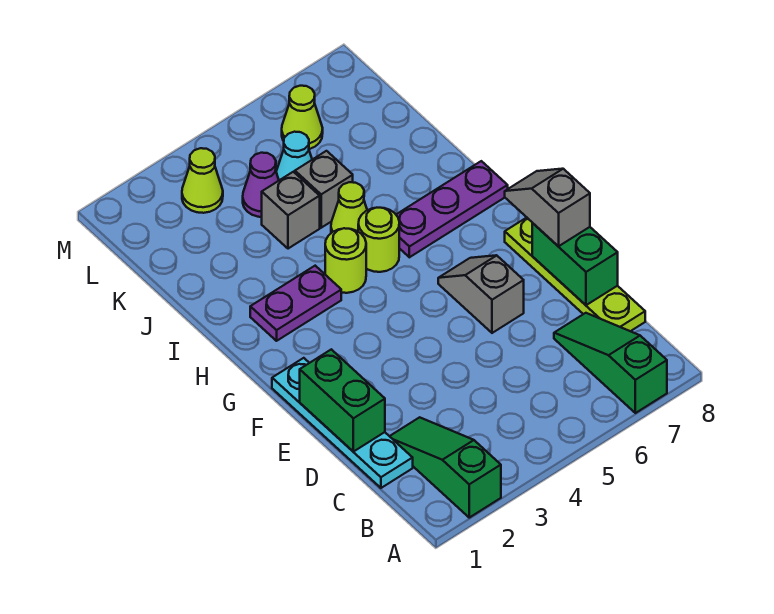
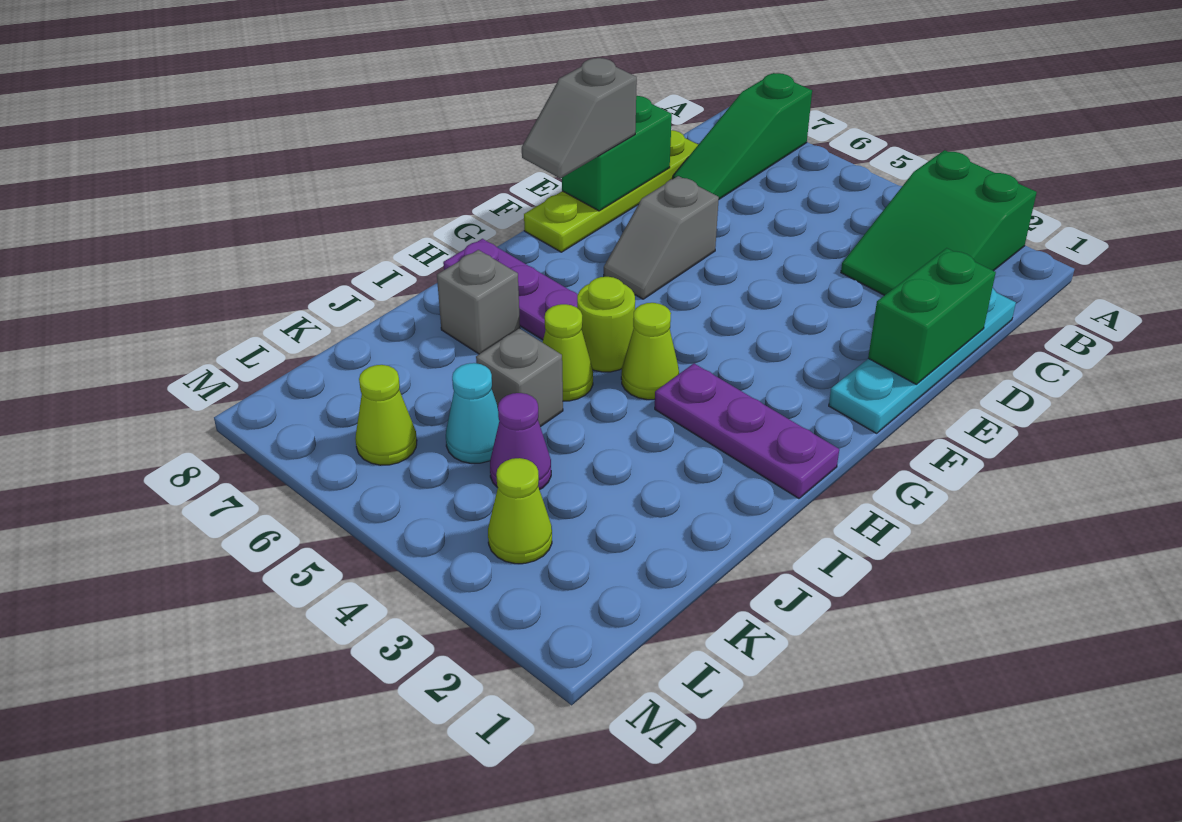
green 1x3 slope [390,417,501,518] -> green 2x3 slope [841,150,1037,295]
purple 1x2 plate [250,266,341,341] -> purple 1x3 plate [655,363,839,498]
lime 1x1 round brick [325,228,366,293] -> lime 1x1 cone [621,303,679,400]
grey 1x1 brick [262,172,320,249] -> grey 1x1 brick moved to [437,250,520,354]

